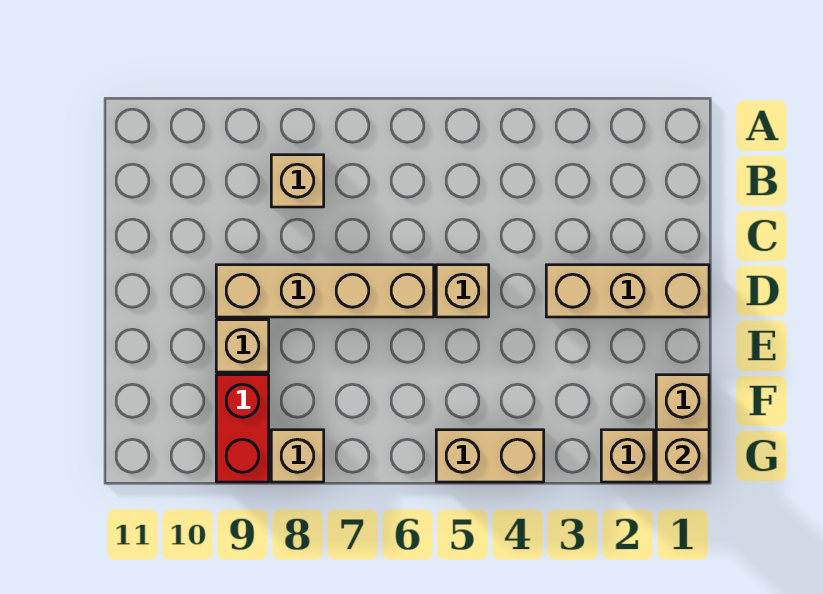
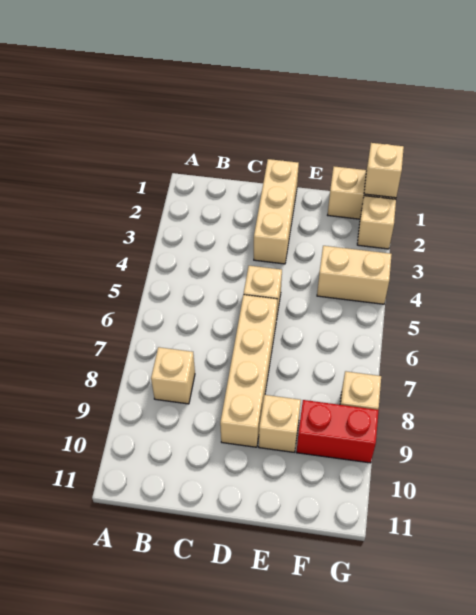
tan 1x2 brick [436,430,544,482] -> tan 1x2 brick turned to [317,246,392,304]

